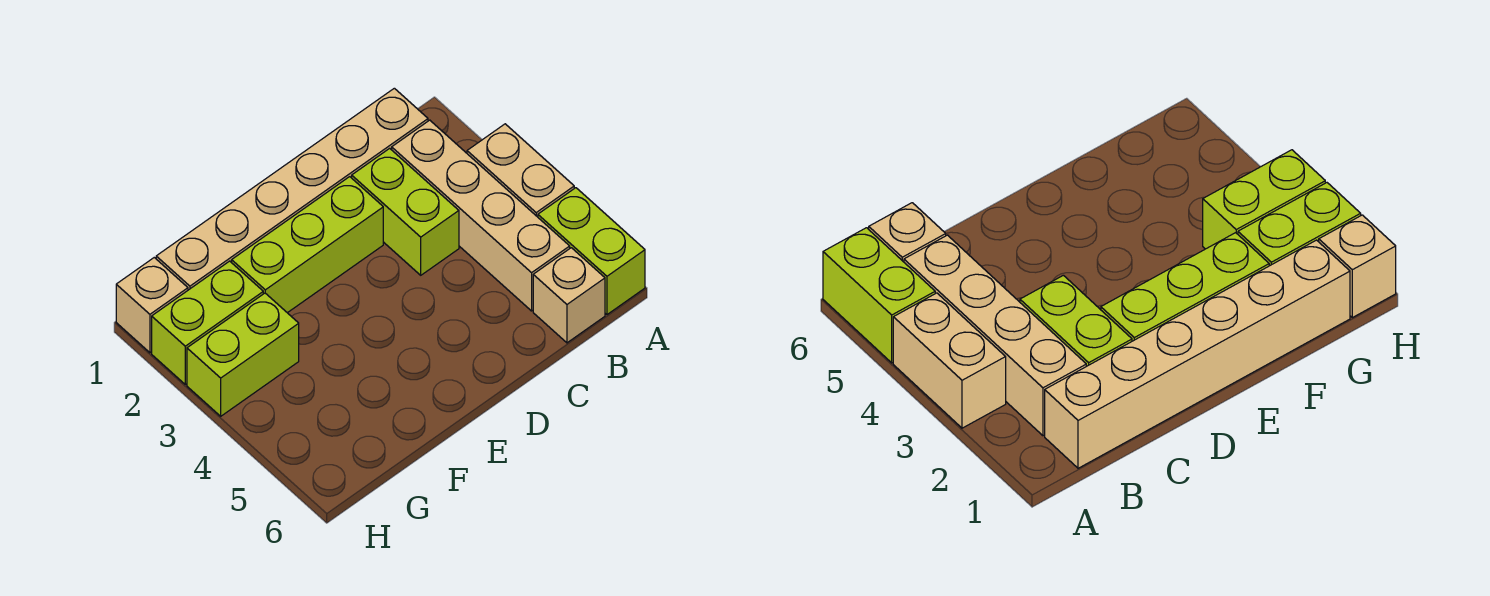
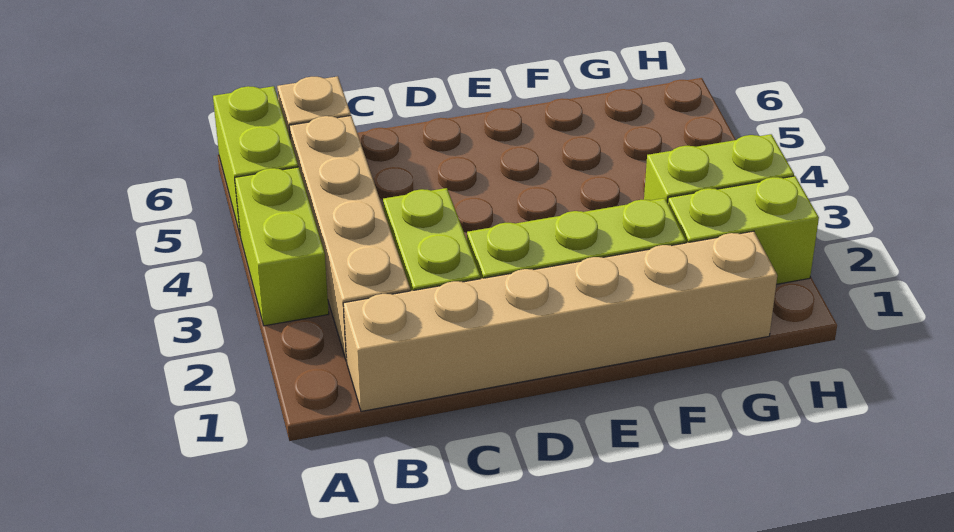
tan 1x2 brick [467,124,574,217] -> lime 1x2 brick [235,167,329,326]
tan 1x1 brick [116,258,188,353] -> none

